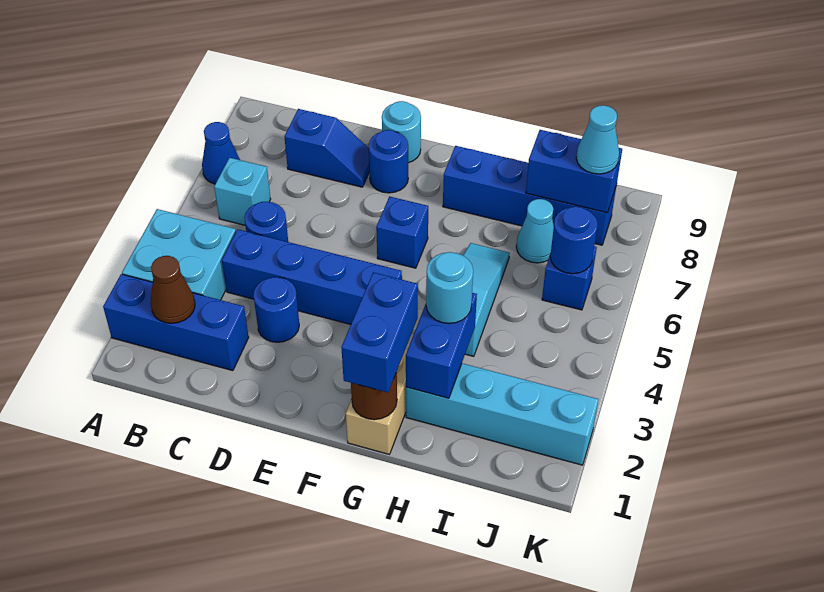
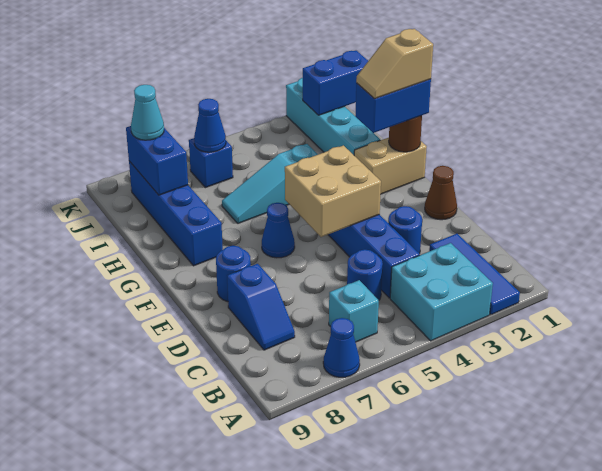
blue 1x3 brick [103,274,249,371] -> blue 1x3 tile [429,234,520,315]
brown 1x1 cone [151,256,195,323] -> brown 1x1 cone moved to [425,166,457,220]
blue 1x2 slope [284,109,369,187] -> blue 1x2 slope turned to [227,264,295,350]
none -> tan 2x2 brick [285,145,381,237]
cyan 1x1 round brick [382,101,421,163] -> none
blue 1x1 brick [376,196,428,268] -> blue 1x1 cone [262,203,295,258]
none -> tan 1x2 slope [356,29,433,99]
blue 1x2 brick [406,293,477,398] -> blue 1x2 brick moved to [303,51,368,115]
cyan 1x1 round brick [426,252,473,324] -> none
cyan 1x1 cone [516,199,554,263] -> none
blue 1x1 round brick [550,207,598,274] -> blue 1x1 cone [194,99,226,152]

